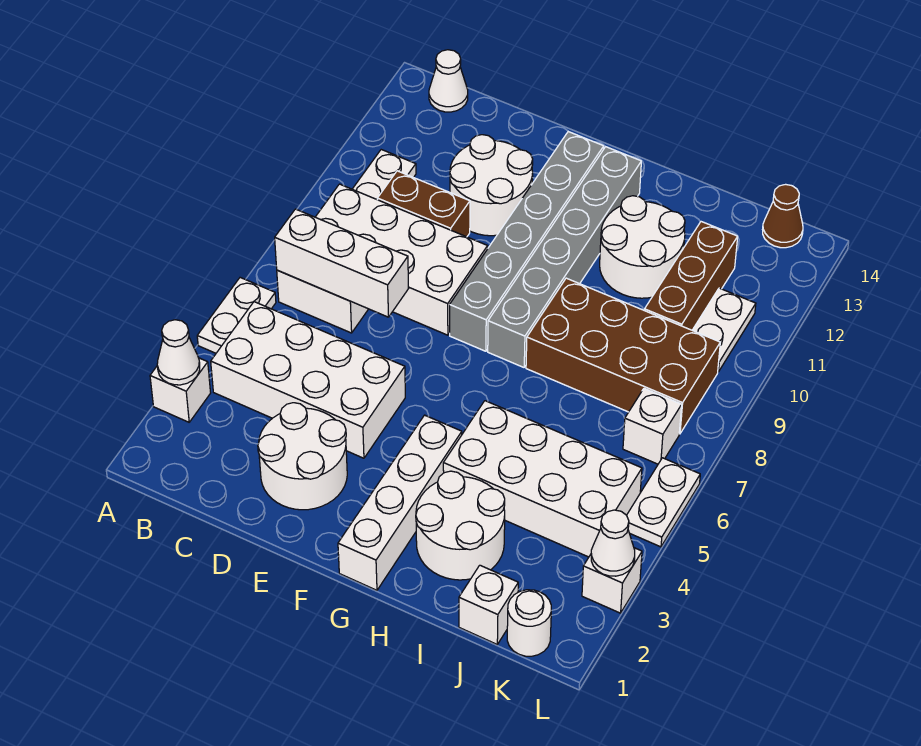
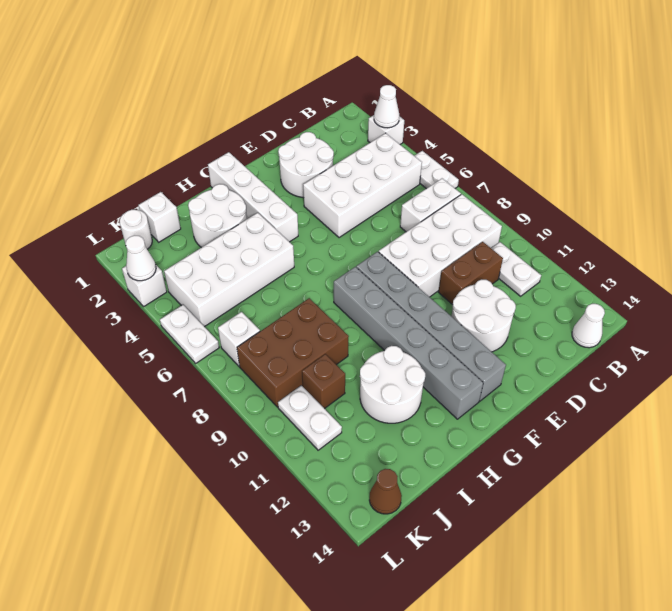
white 1x3 brick [275,209,408,317] -> none
brown 2x4 brick [526,278,720,434] -> brown 2x3 brick [237,298,349,407]
brown 1x3 brick [644,222,738,330] -> brown 1x1 brick [302,354,345,409]

